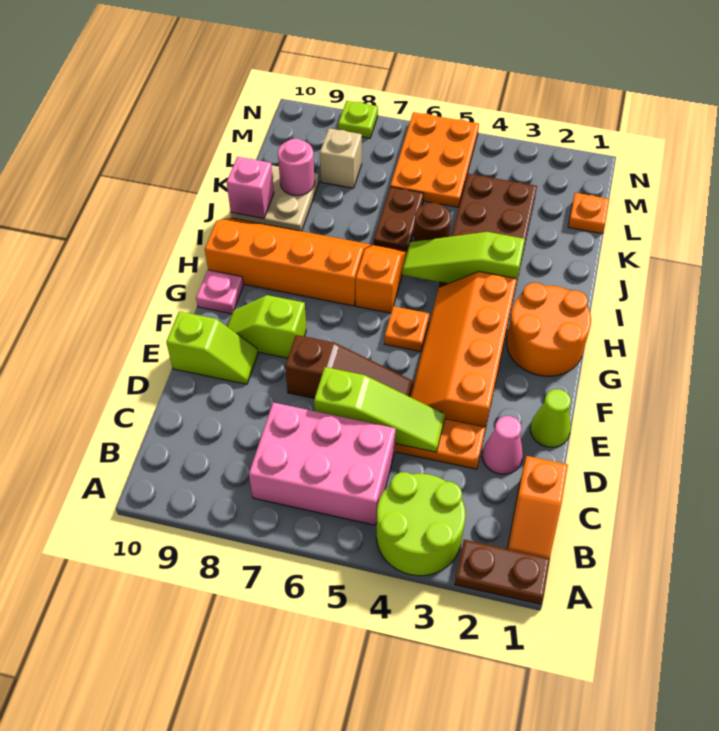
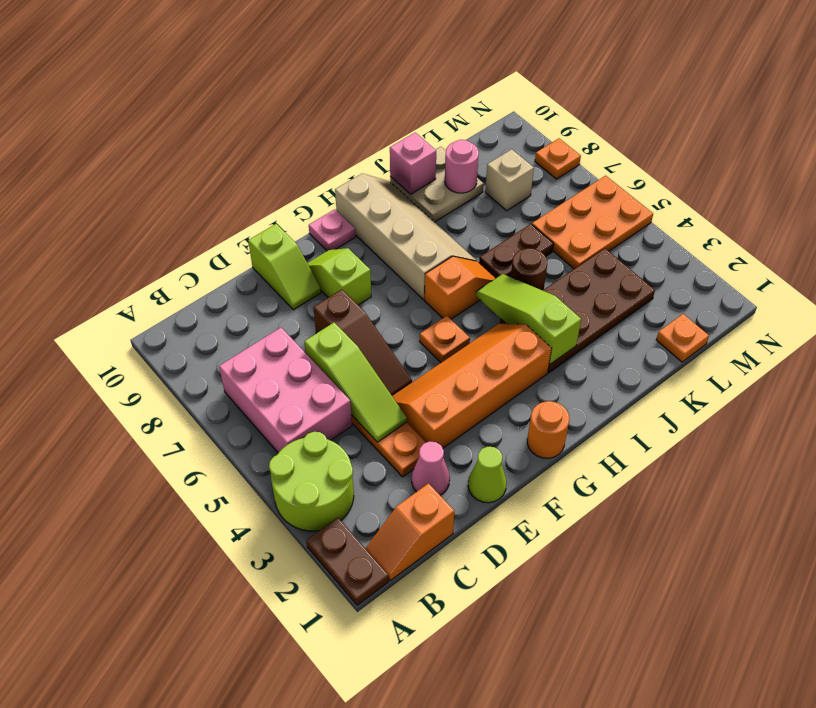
orange 2x2 round brick [507,283,591,376] -> orange 1x1 round brick [527,401,569,458]
orange 2x4 slope [205,218,371,306] -> tan 2x4 slope [335,174,477,300]
lime 1x1 plate [338,101,378,138] -> orange 1x1 plate [535,138,581,179]

